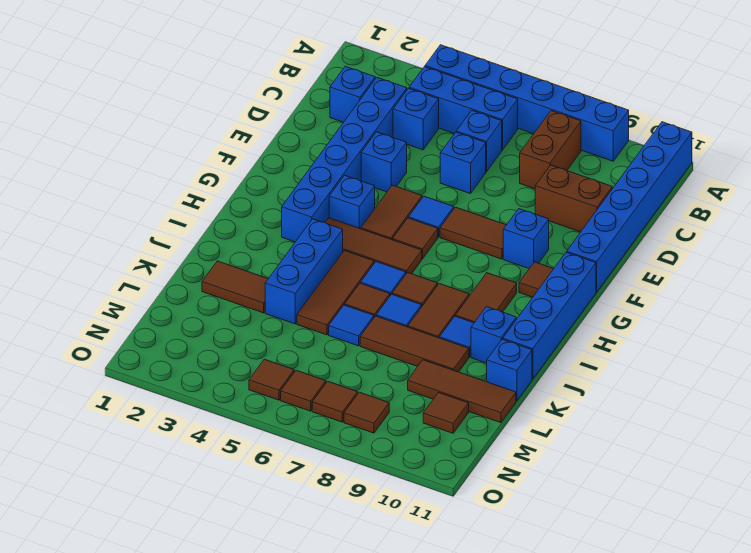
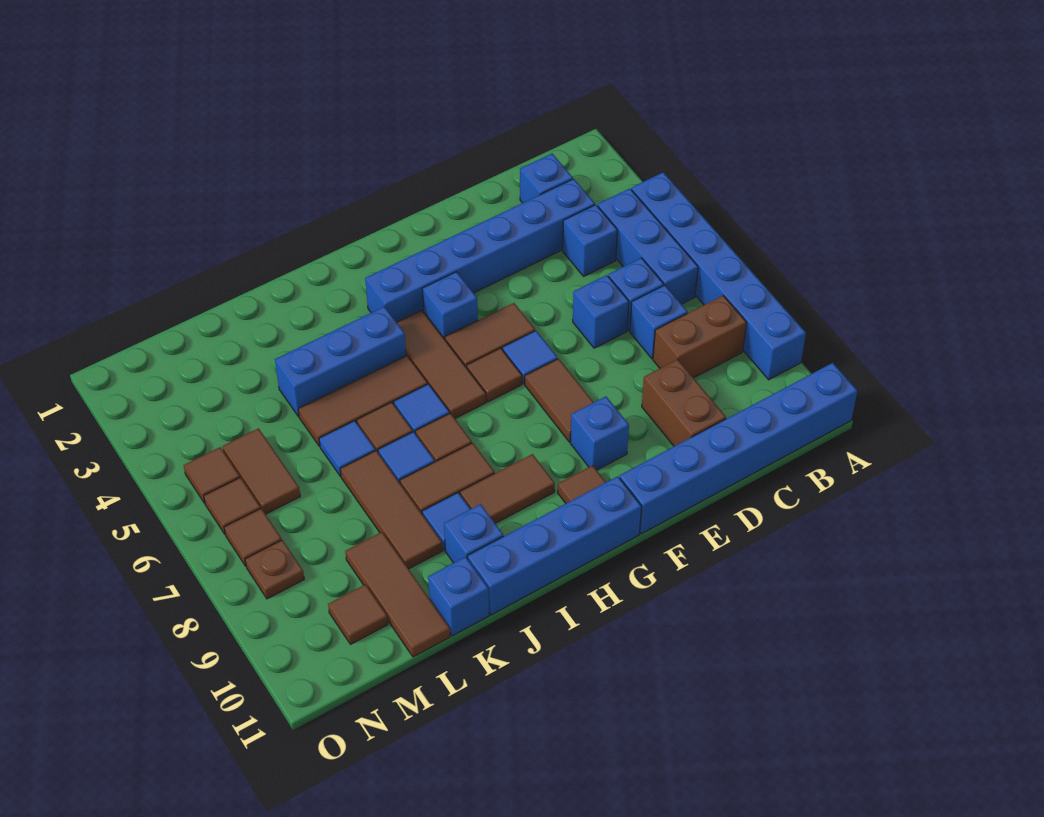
blue 1x1 brick [361,132,407,192] -> blue 1x1 brick moved to [630,285,687,359]
brown 1x2 tile [202,261,268,313] -> brown 1x2 tile moved to [222,428,300,514]
brown 1x1 tile [344,392,389,433] -> brown 1x1 plate [245,540,304,599]

